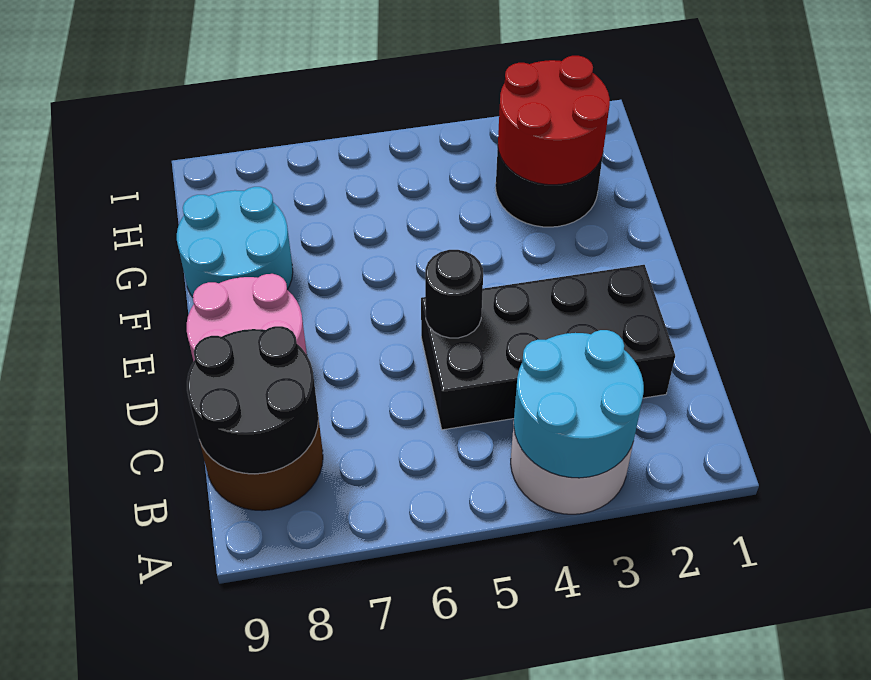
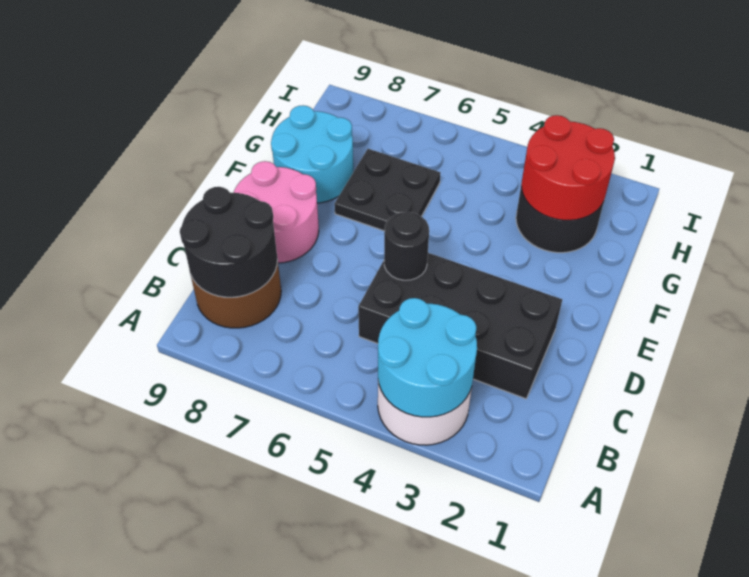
none -> black 2x2 plate [334,149,440,231]

